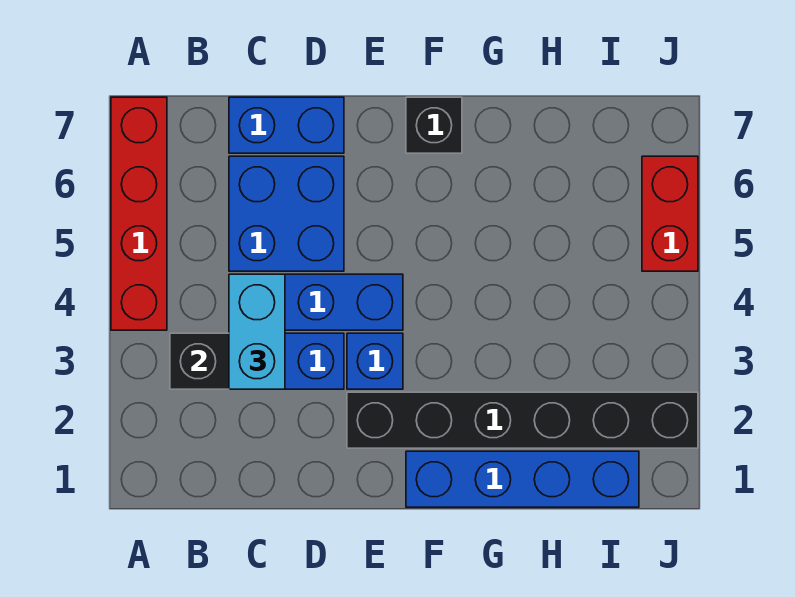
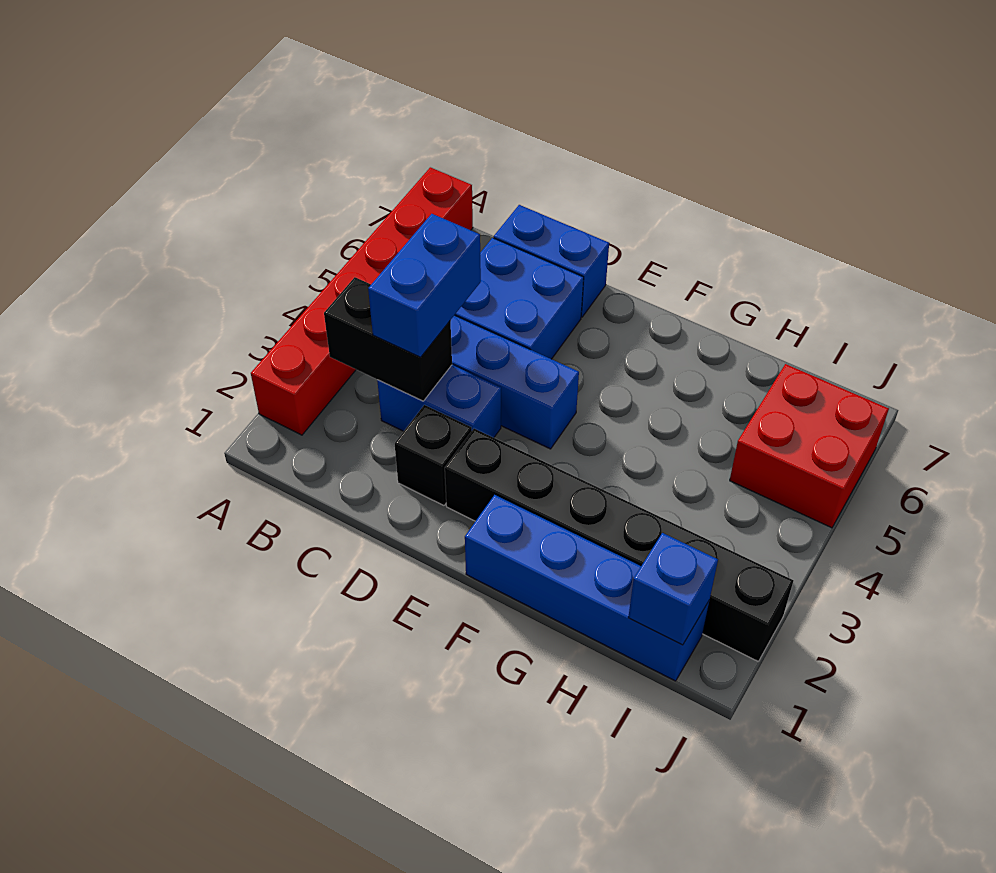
red 1x4 brick [111,97,167,330] -> red 1x6 brick [251,167,473,435]
cyan 1x2 brick [229,274,285,389] -> blue 1x2 brick [368,214,481,357]
blue 1x1 brick [347,333,403,389] -> blue 1x1 brick moved to [628,533,718,645]
black 1x1 brick [406,97,462,153] -> black 1x1 brick moved to [395,405,472,505]
red 1x2 brick [642,156,698,271] -> red 2x2 brick [730,364,889,528]

